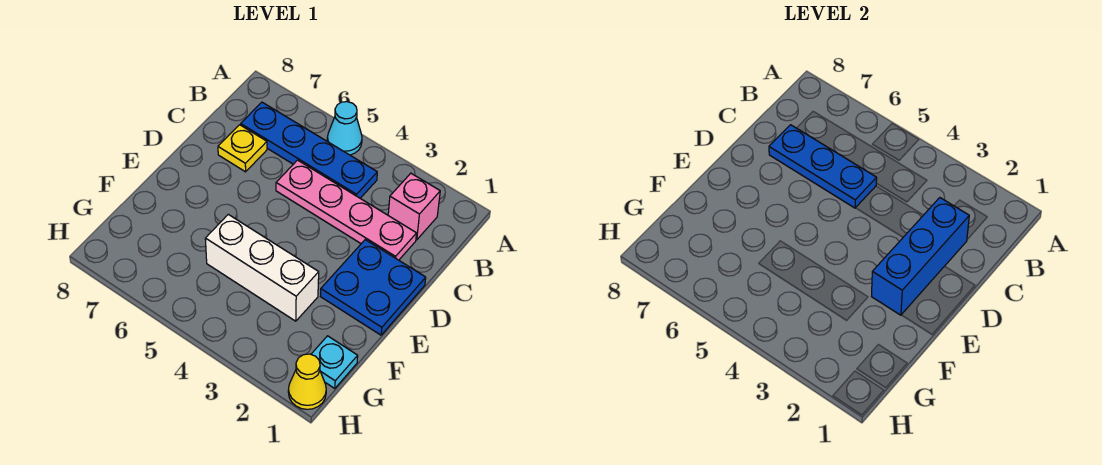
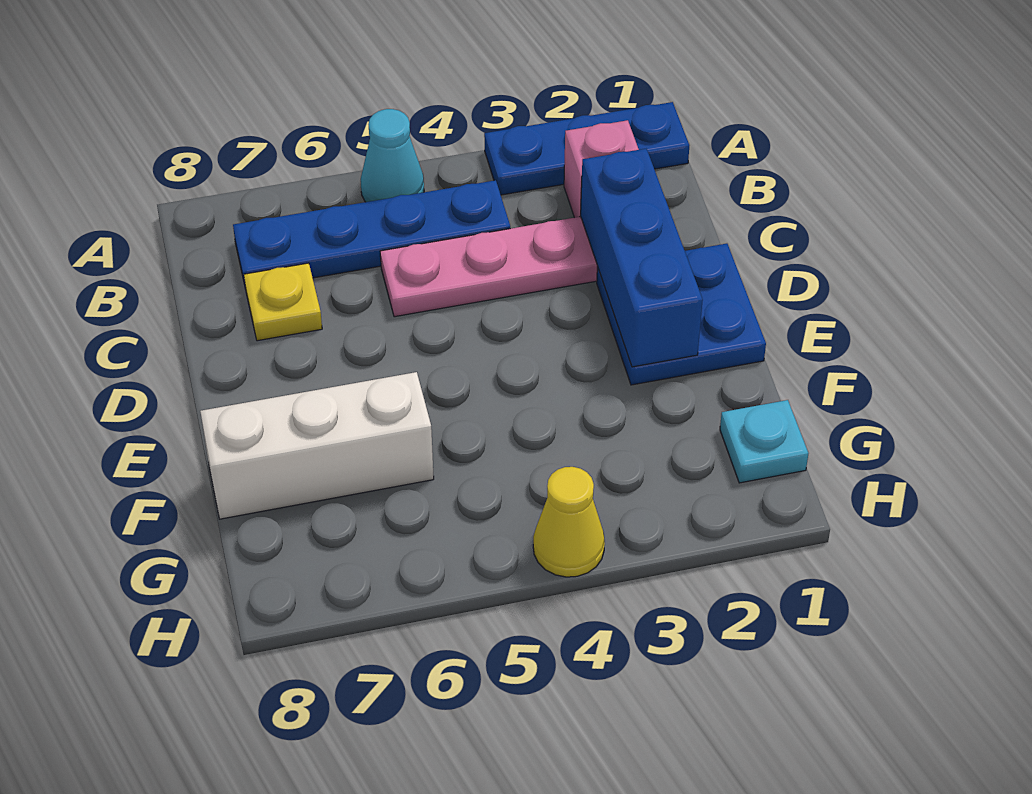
blue 1x3 plate [769,125,877,208] -> blue 1x3 plate moved to [484,102,689,195]
white 1x3 brick [205,214,319,321] -> white 1x3 brick moved to [200,372,434,519]
yellow 1x1 cone [288,354,326,409] -> yellow 1x1 cone moved to [533,467,605,577]

